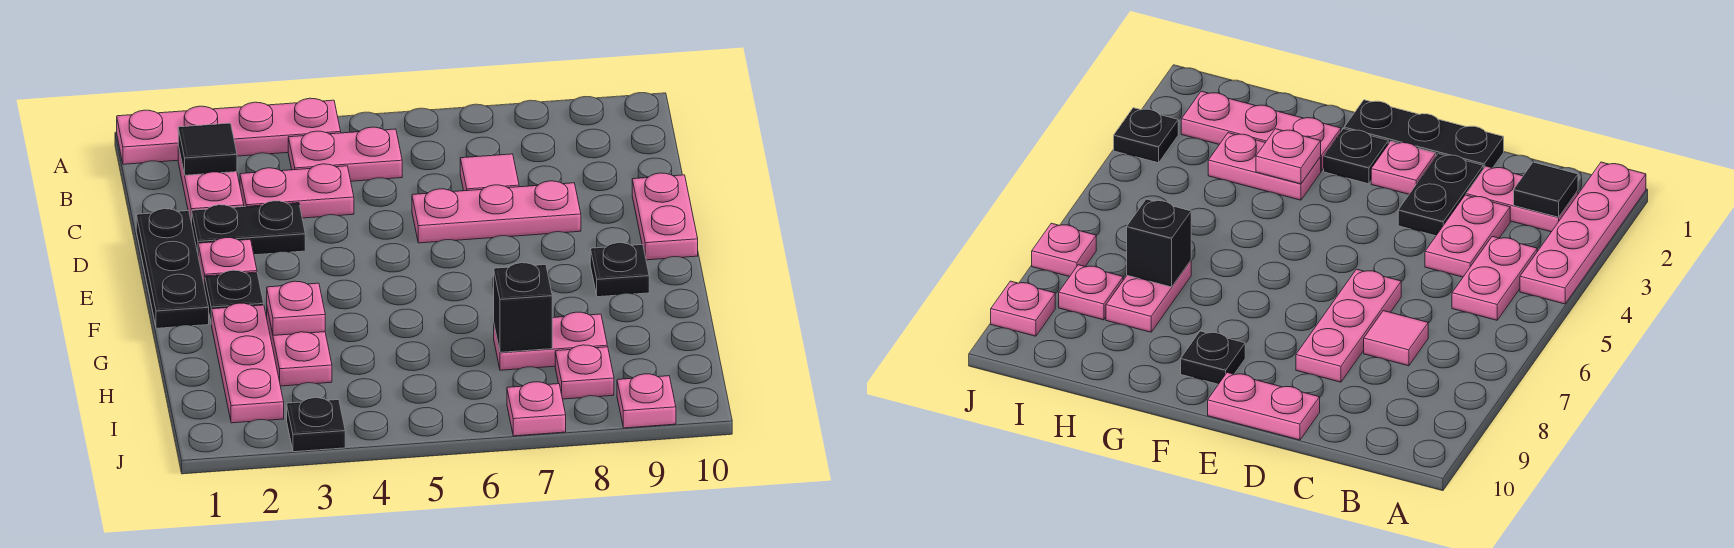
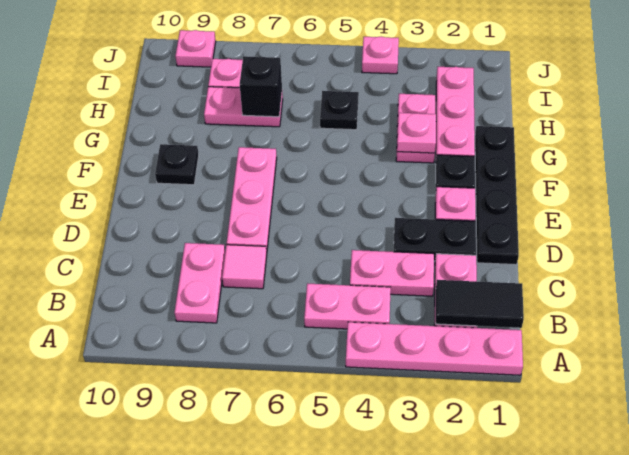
black 1x1 tile [178,123,237,175] -> black 1x2 tile [436,280,524,328]
black 1x3 plate [136,209,209,328] -> black 1x4 plate [475,126,519,265]
pink 1x3 plate [412,181,581,243] -> pink 1x3 plate turned to [227,147,277,252]
pink 1x2 plate [632,173,698,260] -> pink 1x2 plate moved to [174,243,225,323]
black 1x1 plate [287,398,345,452] -> black 1x1 plate moved to [320,91,359,130]
pink 1x1 plate [507,382,566,436] -> pink 1x1 plate moved to [362,37,399,74]

